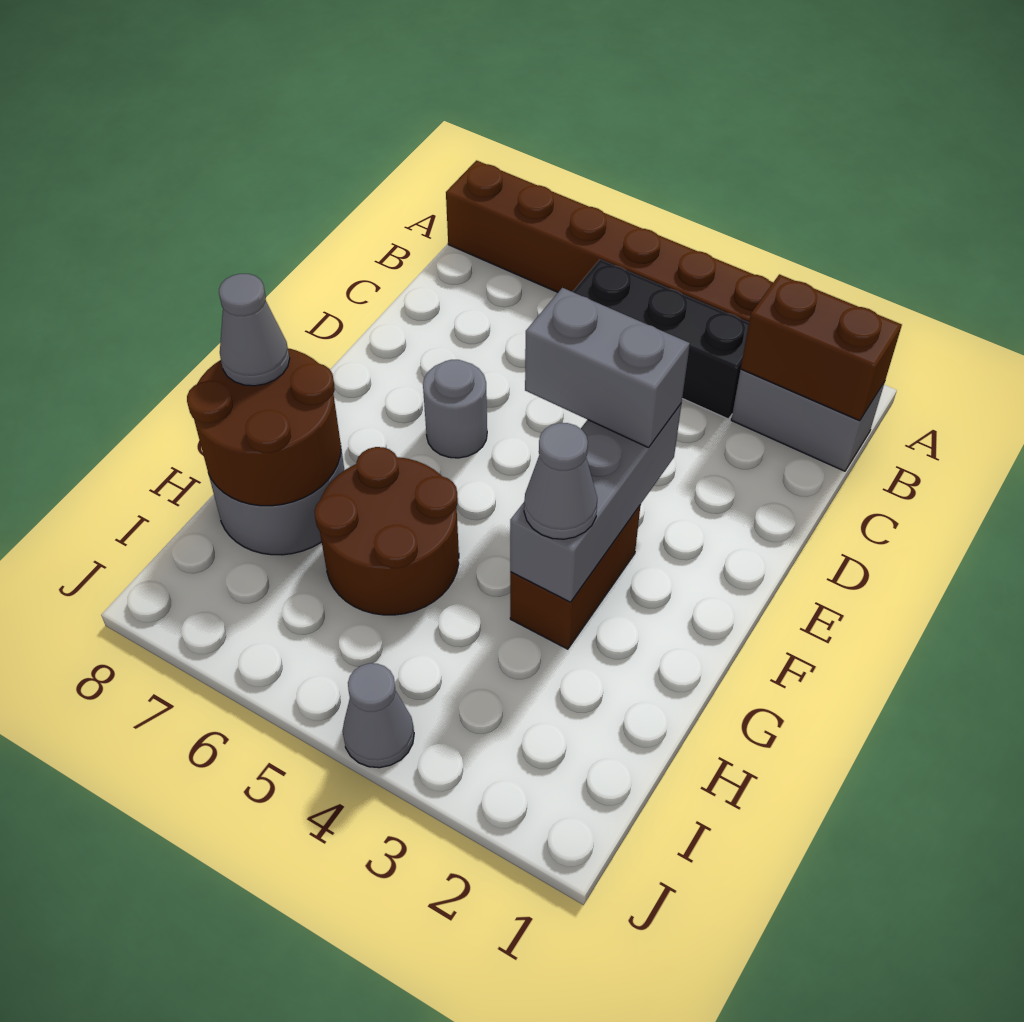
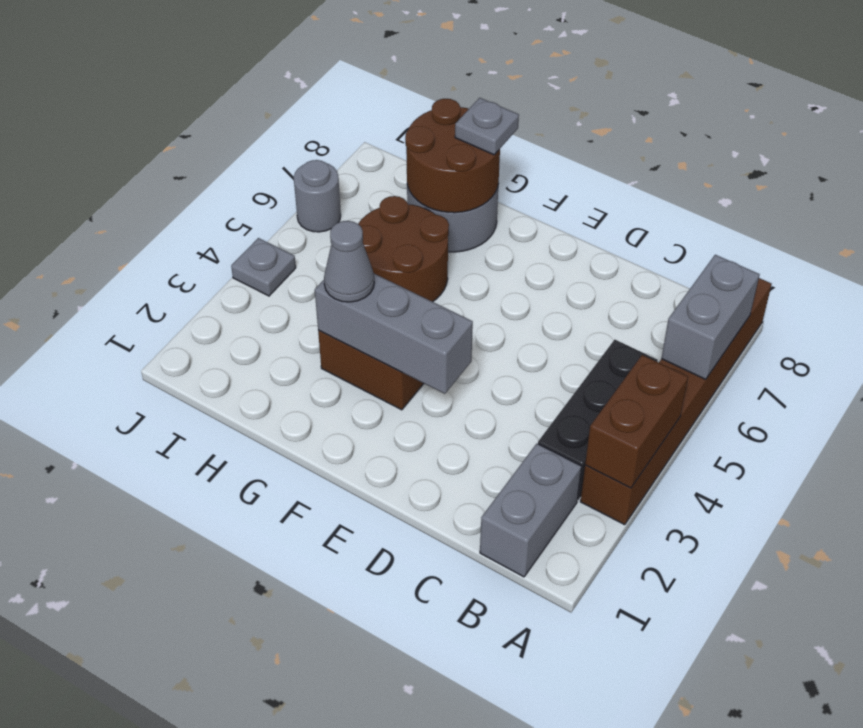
brown 1x2 brick [741,274,902,421] -> brown 1x2 brick moved to [585,355,688,488]
grey 1x2 brick [525,288,690,448] -> grey 1x2 brick moved to [661,255,760,379]
grey 1x1 round brick [423,360,487,458] -> grey 1x1 round brick moved to [294,160,341,232]
grey 1x1 cone [219,274,290,386] -> grey 1x1 plate [455,98,519,155]
grey 1x1 cone [343,663,414,768] -> grey 1x1 plate [231,238,296,296]

